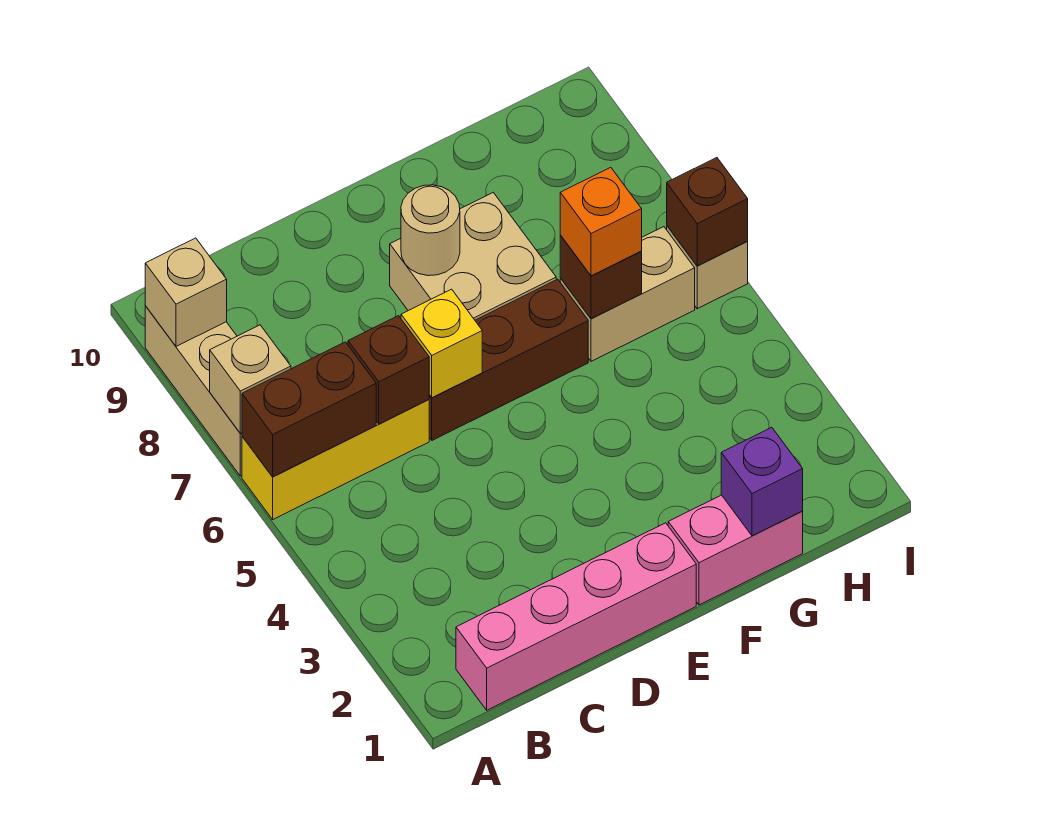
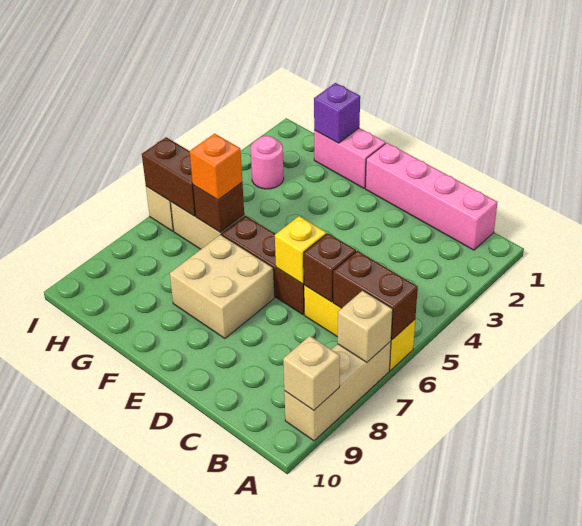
tan 1x1 round brick [401,185,460,276] -> none
none -> pink 1x1 round brick [250,136,284,189]
brown 1x1 brick [667,158,748,266] -> brown 1x2 brick [142,137,196,216]

